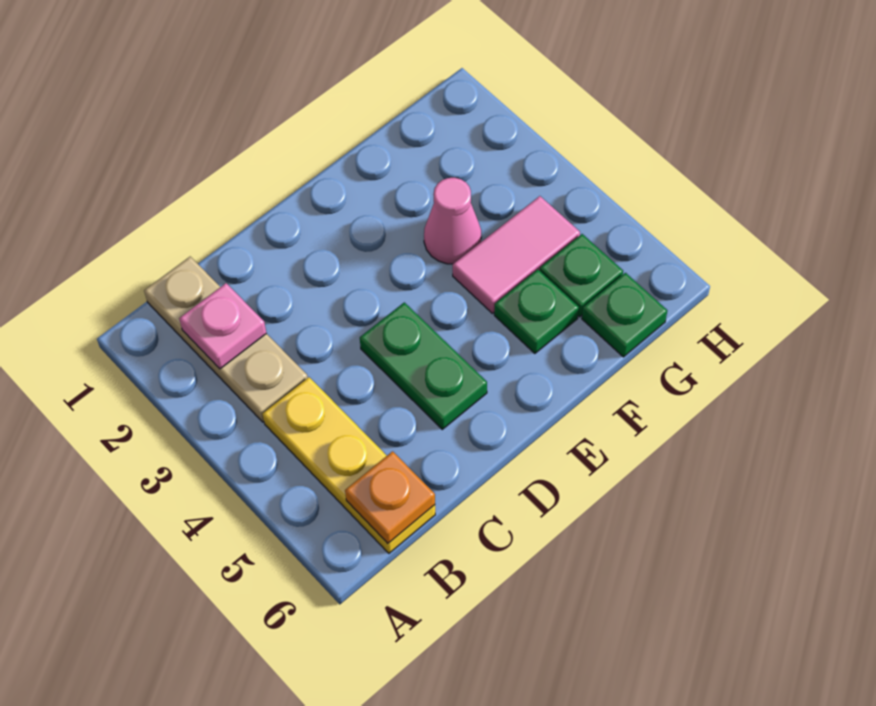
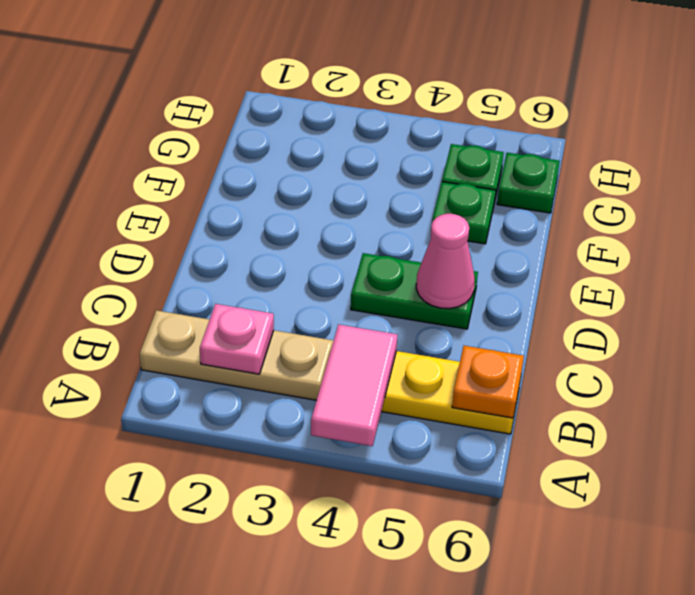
pink 1x1 cone [424,178,481,264] -> pink 1x1 cone moved to [416,214,475,309]
pink 1x2 tile [453,196,580,313] -> pink 1x2 tile moved to [311,324,397,446]

